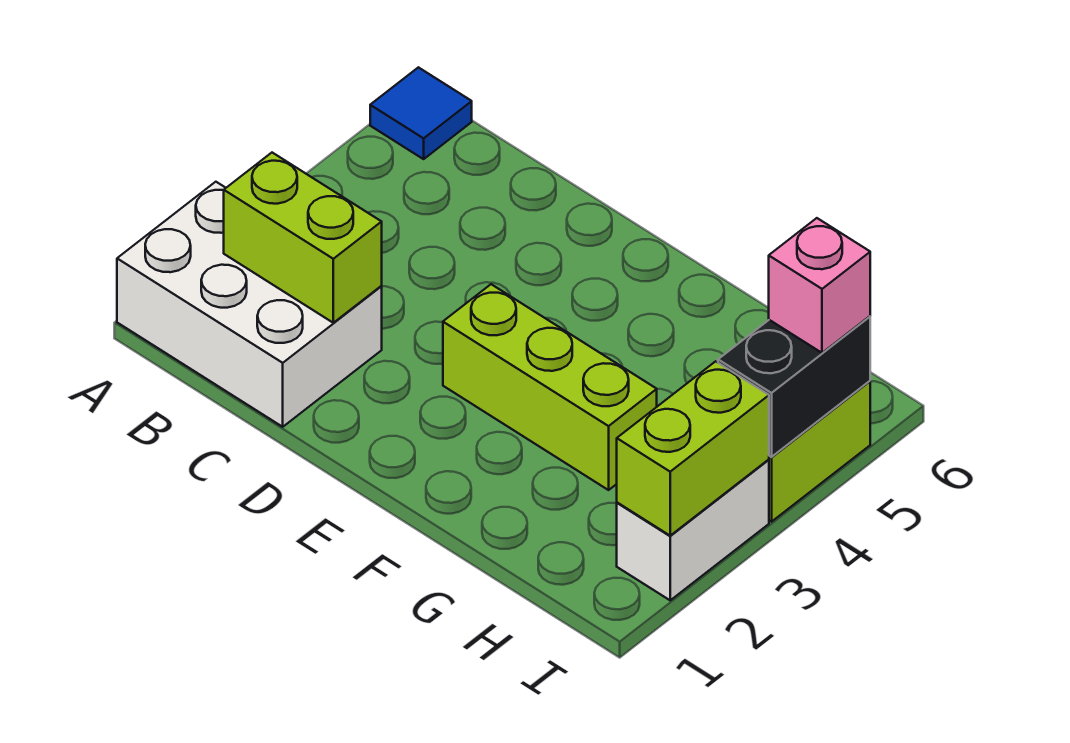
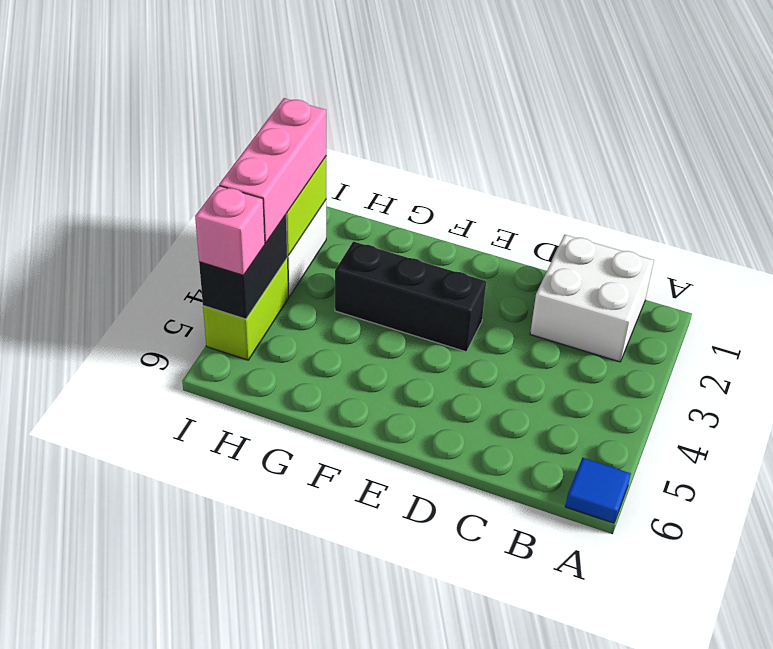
white 2x3 brick [117,182,382,427] -> white 2x2 brick [530,235,654,362]
lime 1x2 brick [224,153,382,323] -> none
lime 1x3 brick [443,284,657,490] -> black 1x3 brick [335,241,486,352]
none -> pink 1x3 brick [219,98,326,243]

